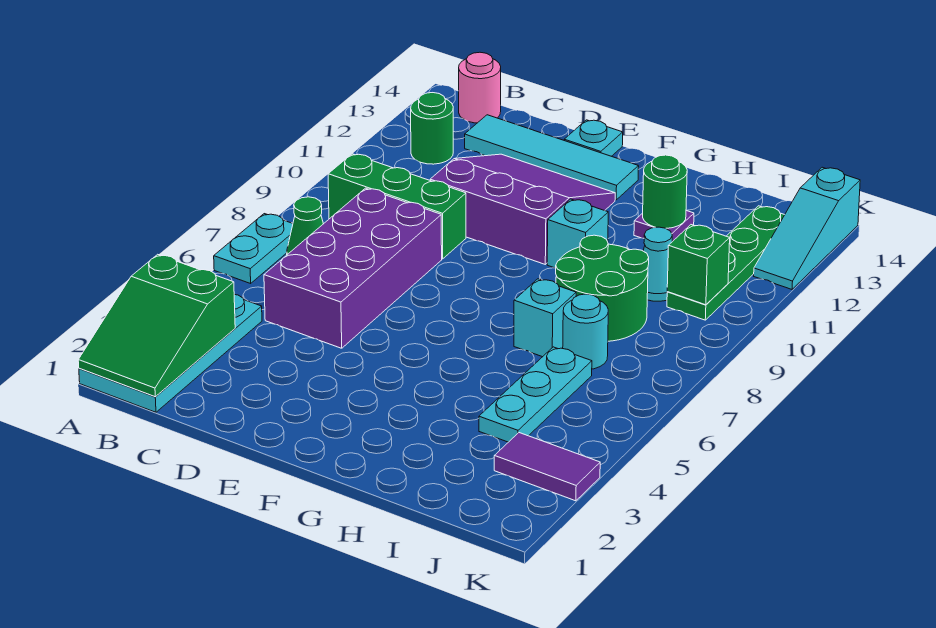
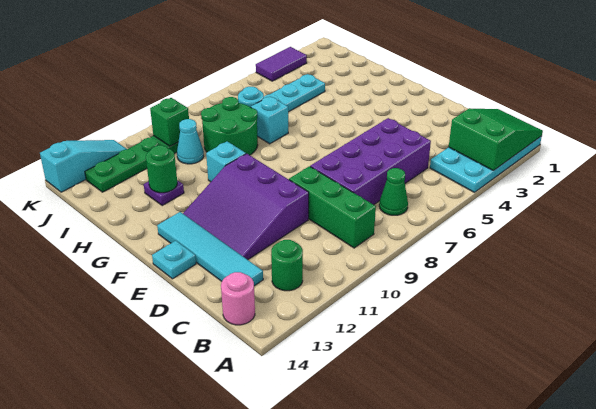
cyan 1x2 plate [214,214,293,283] -> none
purple 1x2 tile [494,433,600,501] -> purple 1x2 tile turned to [256,47,307,81]

